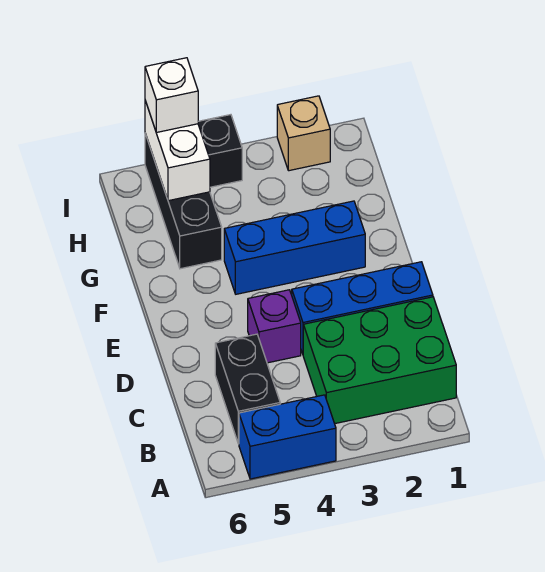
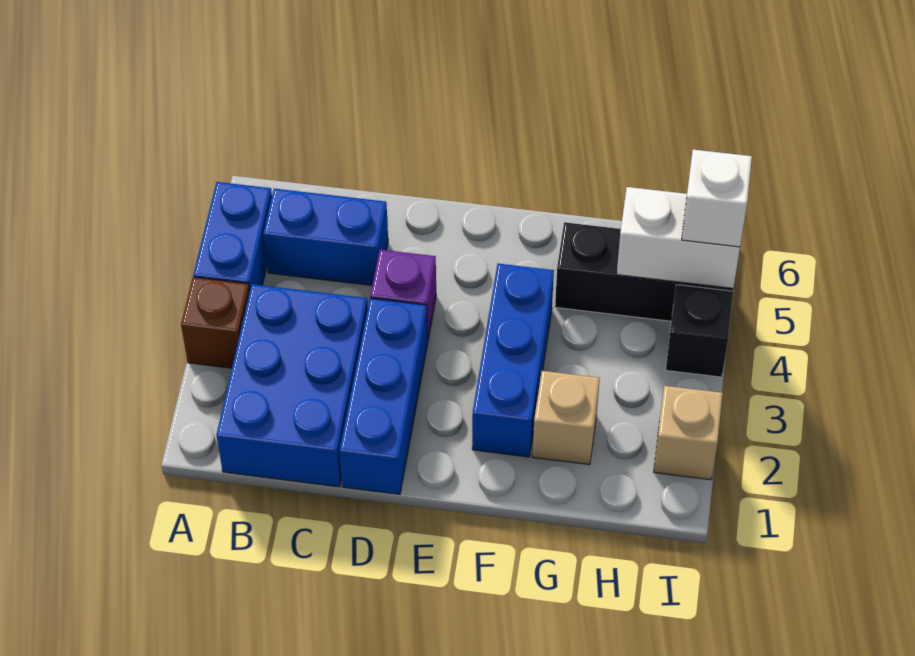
none -> brown 1x1 brick [181,277,250,368]
green 2x3 brick [303,297,456,424] -> blue 2x3 brick [216,284,368,487]
black 1x2 brick [215,334,280,444] -> blue 1x2 brick [263,189,388,286]
none -> tan 1x1 brick [533,371,600,465]

